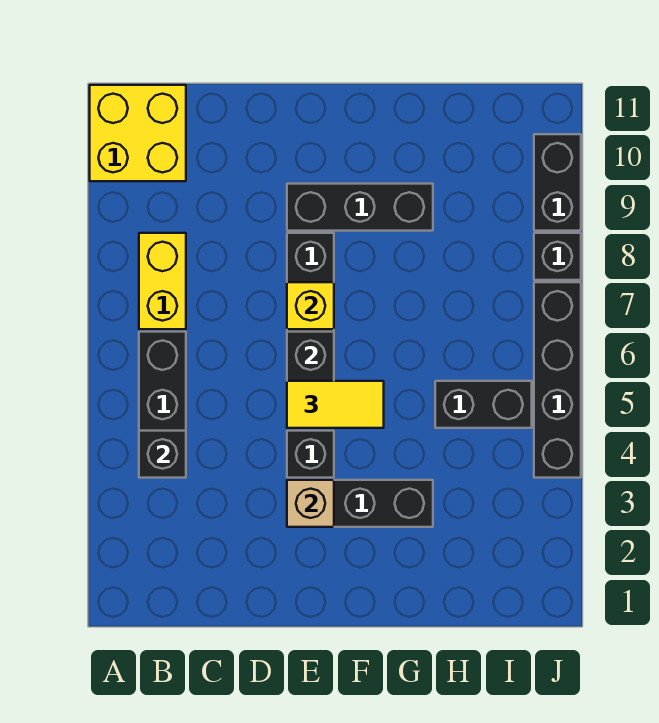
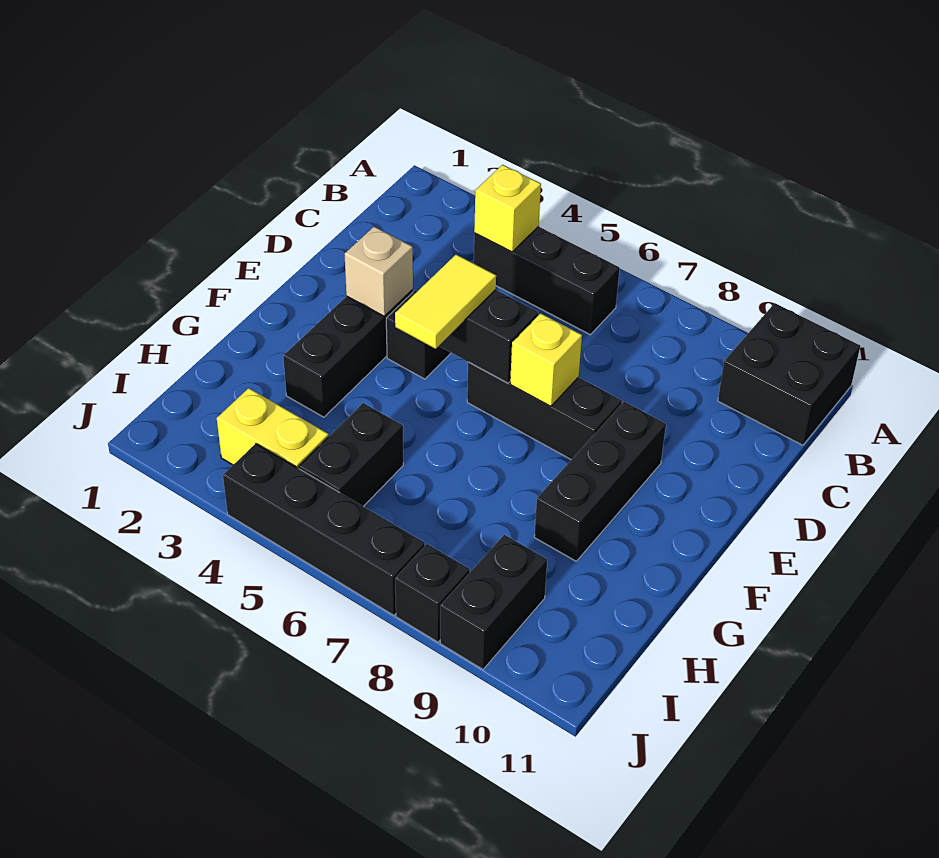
yellow 2x2 brick [90,85,186,181] -> black 2x2 brick [718,303,860,445]
black 1x1 brick [139,431,186,478] -> yellow 1x1 brick [474,165,541,252]
yellow 1x2 brick [139,233,186,329] -> yellow 1x2 brick moved to [217,388,329,469]
black 1x2 brick [534,134,581,231] -> black 1x2 brick turned to [440,535,547,669]

